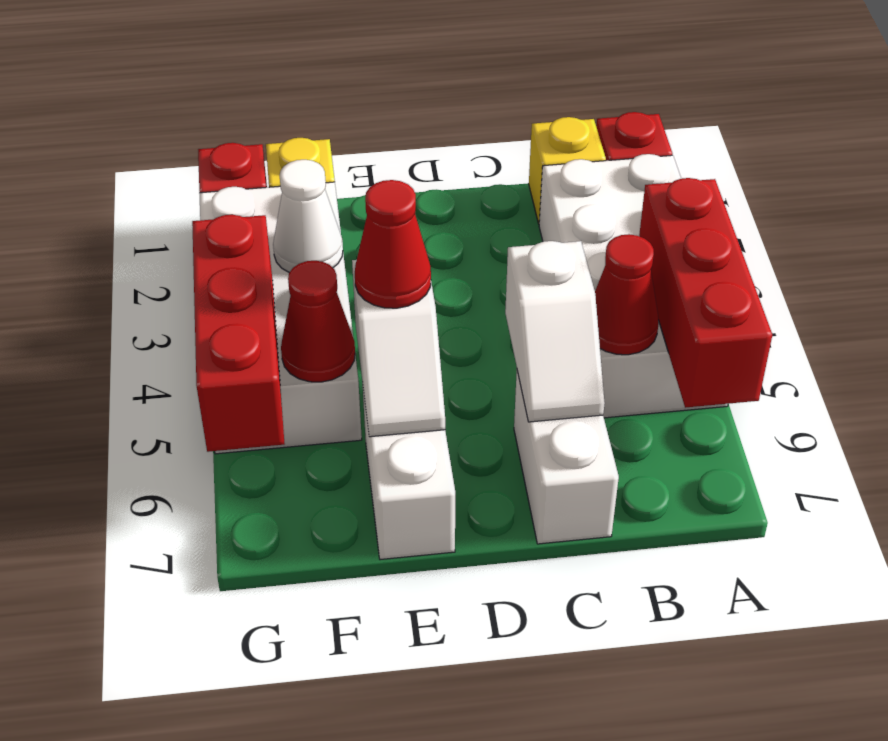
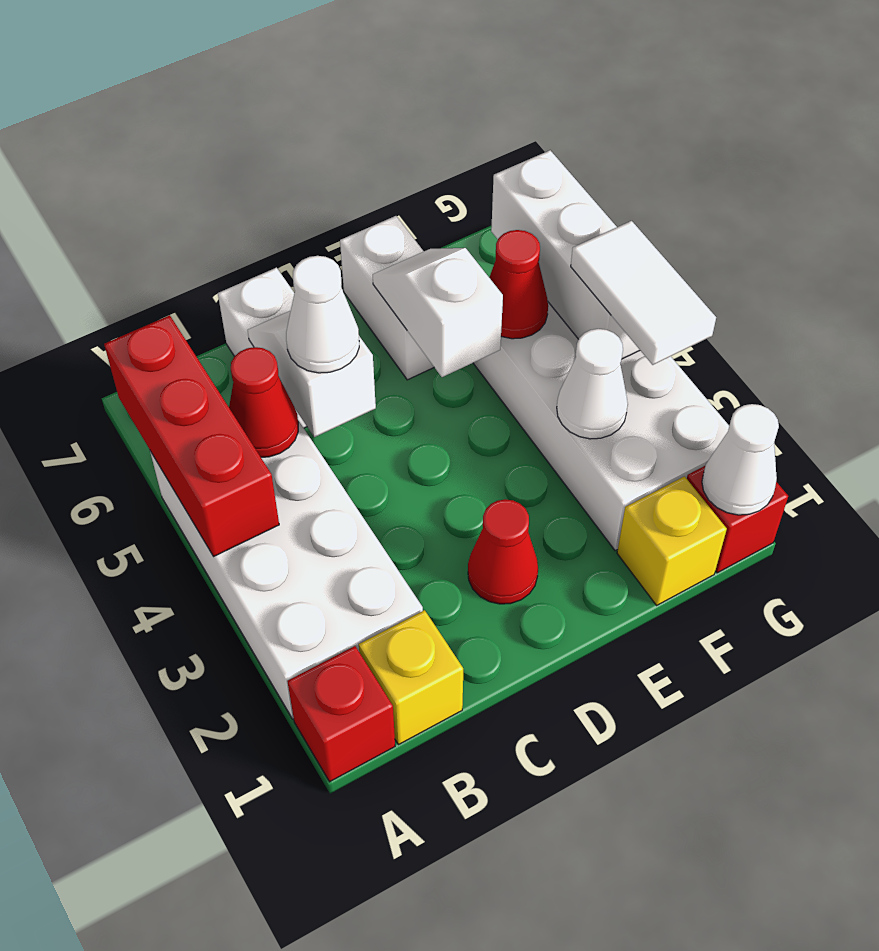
none -> white 1x1 cone [286,256,359,373]
red 1x1 cone [355,180,431,308] -> red 1x1 cone moved to [468,499,538,604]
none -> white 1x1 cone [702,404,779,515]
none -> white 1x2 tile [571,221,716,365]
red 1x3 brick [192,215,284,452] -> white 1x3 brick [491,150,640,359]

